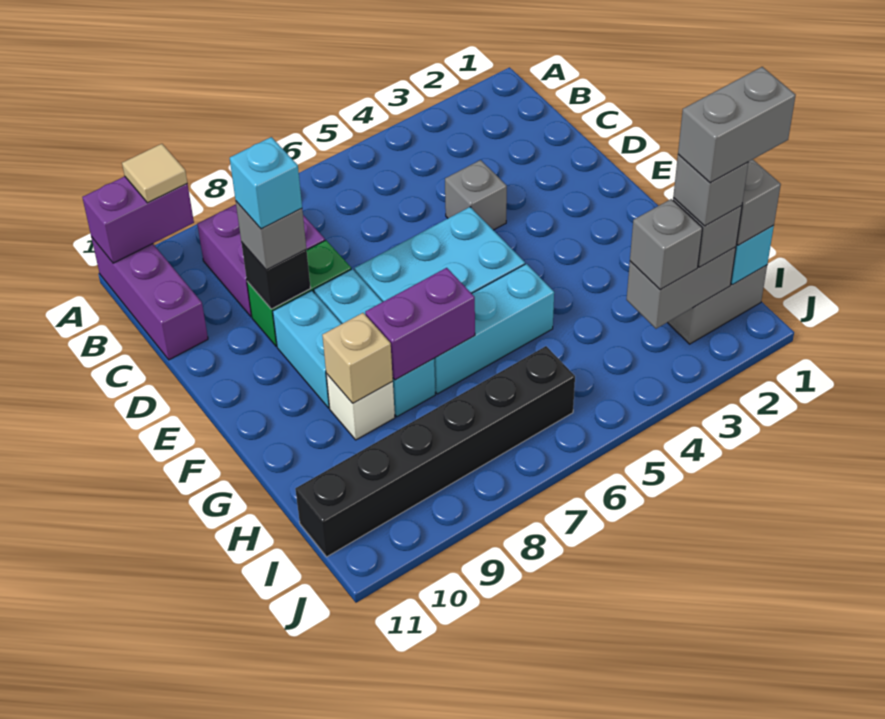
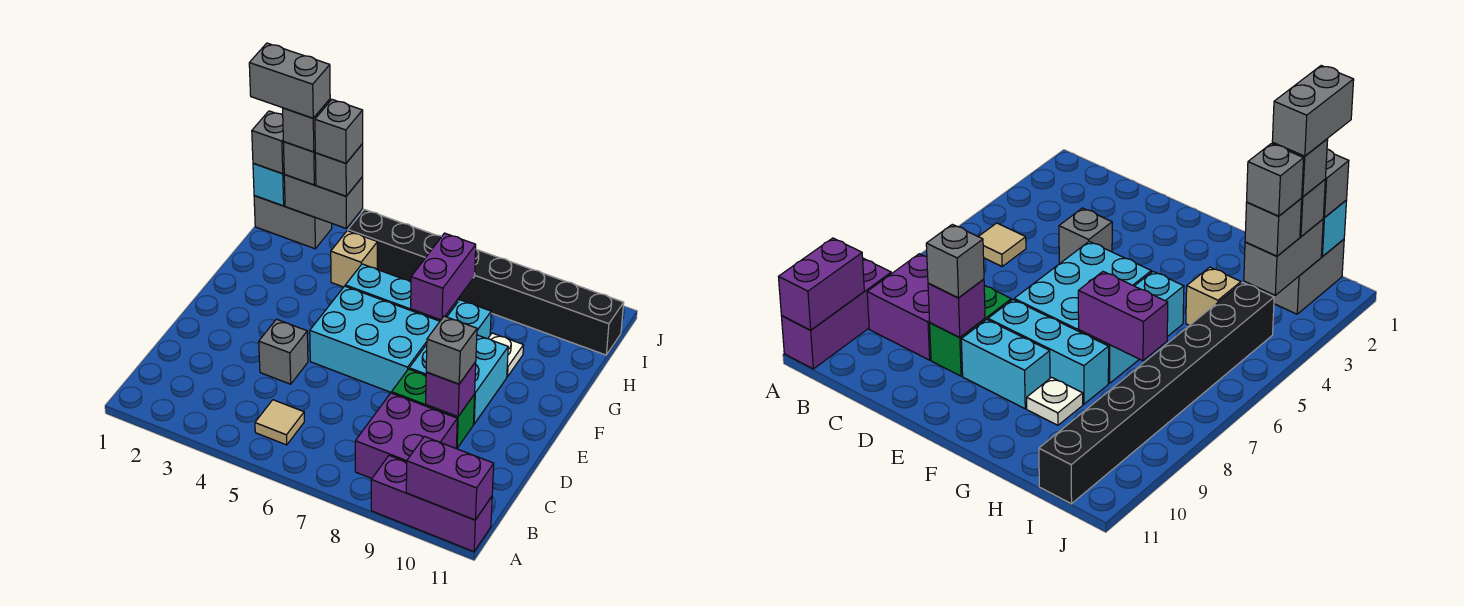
tan 1x1 tile [122,144,187,203] -> tan 1x1 tile moved to [255,400,304,445]
purple 1x3 brick [91,237,208,360] -> purple 1x3 brick turned to [371,456,492,552]
black 1x1 brick [241,242,311,309] -> purple 1x1 brick [426,362,476,417]
cyan 1x1 brick [230,137,302,229] -> none
purple 1x2 brick [365,268,475,380] -> purple 1x2 brick turned to [411,233,476,320]
white 1x1 brick [326,374,395,440] -> white 1x1 plate [488,333,524,377]
tan 1x1 brick [322,313,393,403] -> tan 1x1 brick moved to [331,231,377,287]
none -> grey 1x1 brick [315,100,363,163]
black 1x6 brick [295,346,575,557] -> black 1x8 brick [348,209,624,355]

